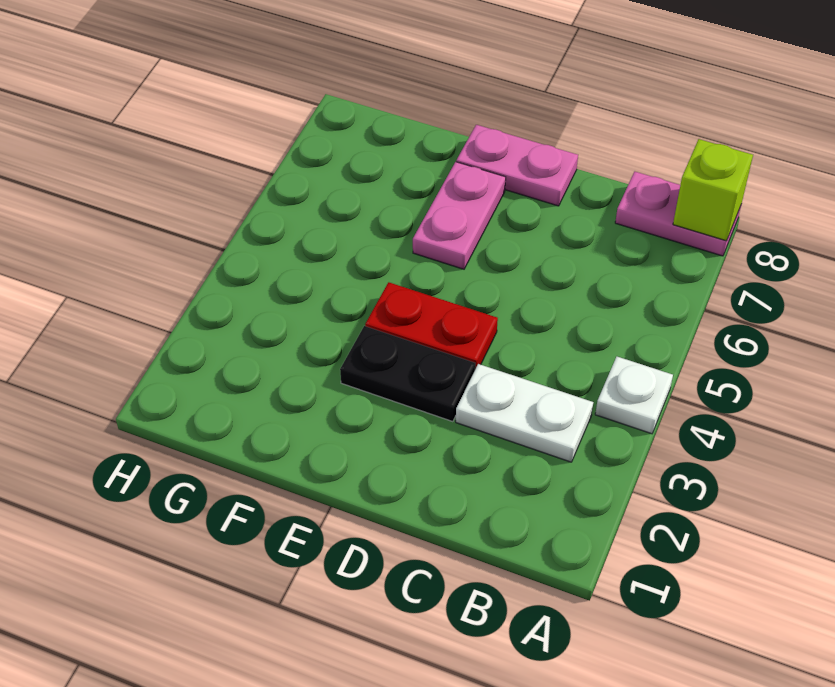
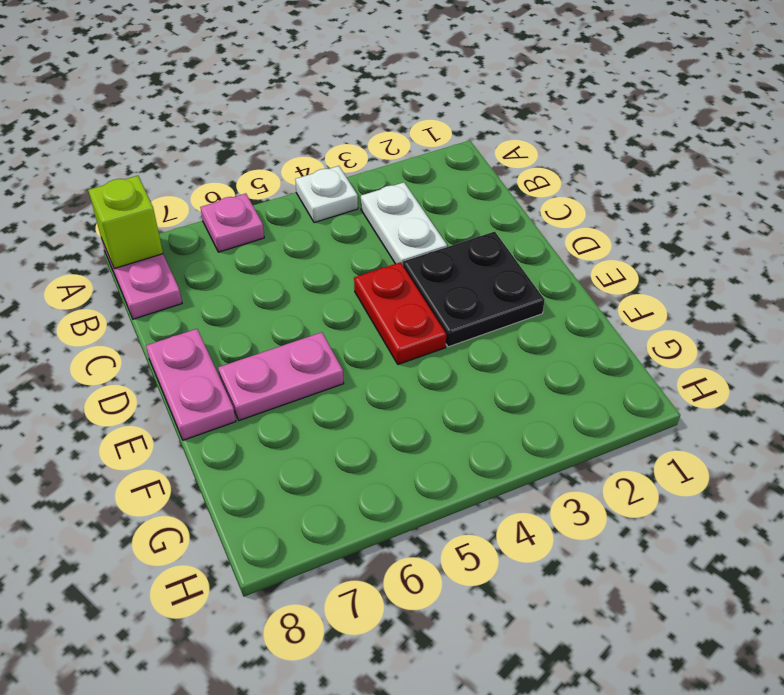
none -> pink 1x1 plate [200,194,264,252]
black 1x2 plate [340,326,475,421] -> black 2x2 plate [403,232,545,347]

